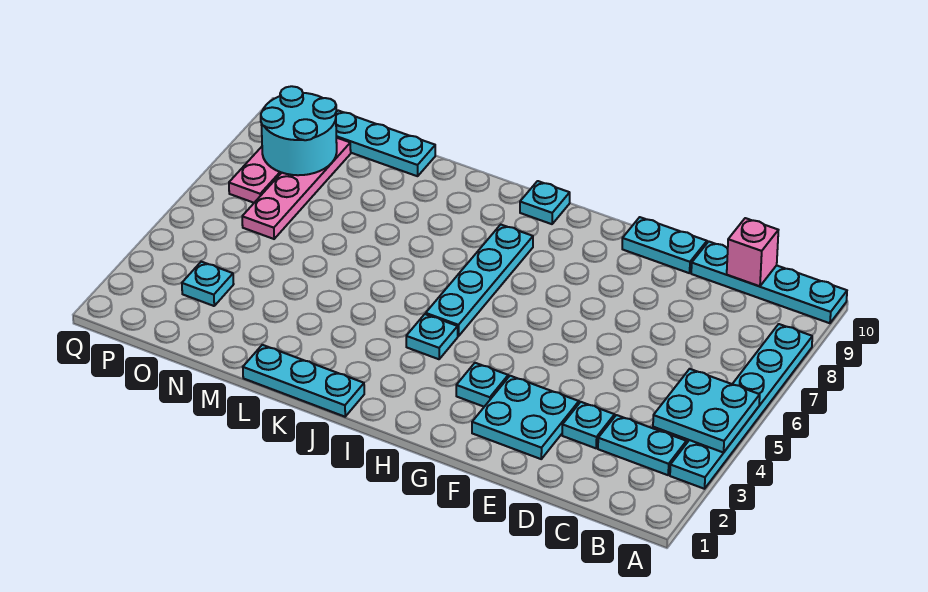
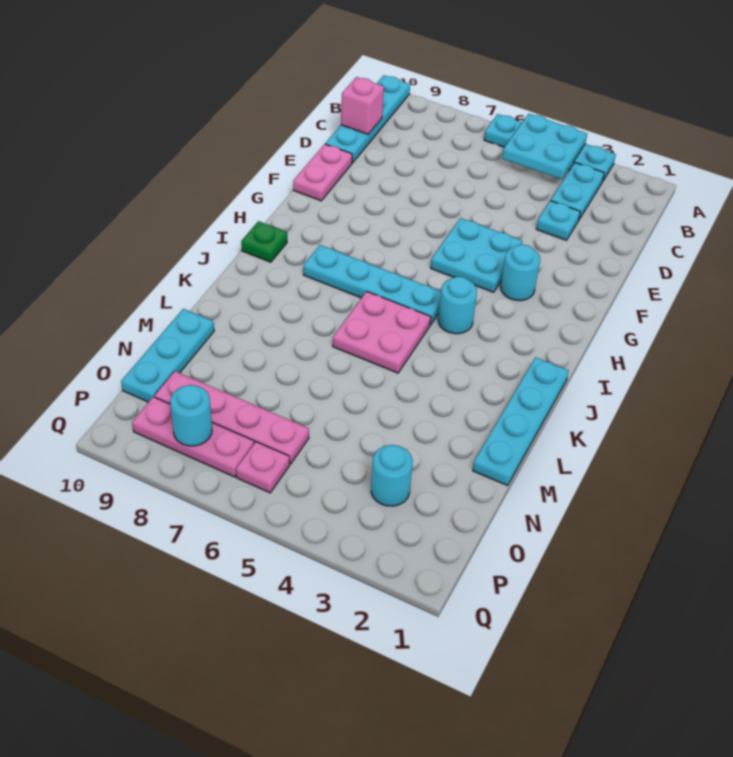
cyan 1x6 plate [670,324,812,489] -> cyan 1x4 plate [484,114,616,181]
cyan 2x2 plate [472,376,579,459] -> cyan 2x2 plate moved to [431,218,522,292]
cyan 1x2 plate [622,217,707,273] -> pink 1x2 plate [293,144,352,201]
cyan 1x1 plate [456,363,508,407] -> cyan 1x1 round brick [501,245,540,301]
cyan 1x1 plate [406,314,458,359] -> cyan 1x1 round brick [438,277,477,334]
cyan 1x1 plate [520,181,570,224] -> green 1x1 plate [241,221,287,262]
cyan 1x3 plate [243,345,364,417] -> cyan 1x4 plate [473,357,569,486]
none -> pink 2x2 plate [333,292,431,373]
cyan 1x1 plate [182,262,234,306] -> cyan 1x1 round brick [371,445,413,506]
cyan 2x2 round brick [261,86,337,175] -> cyan 1x1 round brick [170,385,212,446]
none -> pink 1x1 plate [236,442,290,493]

